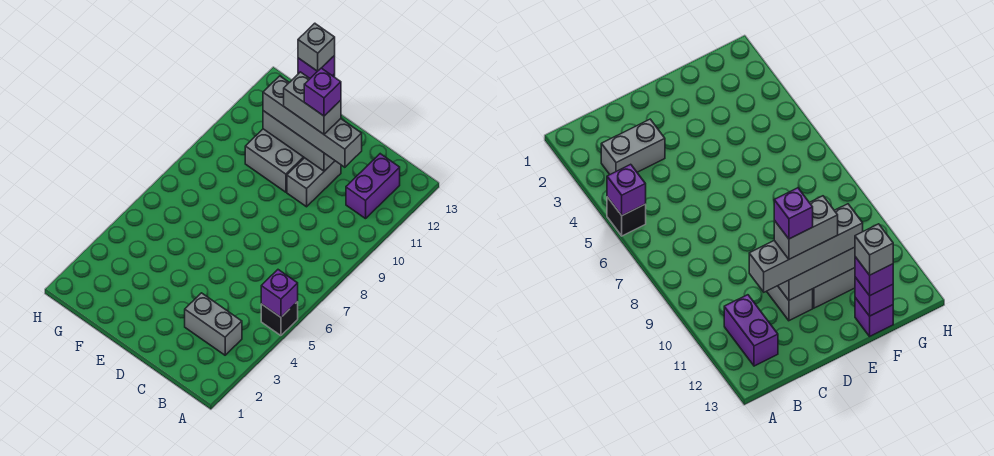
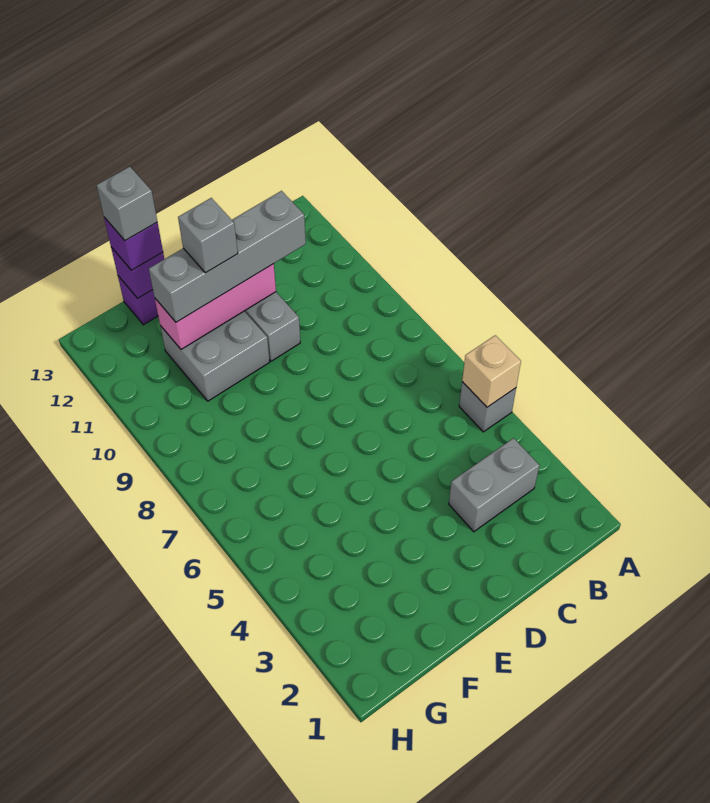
black 1x1 brick [261,302,298,336] -> grey 1x1 brick [459,382,516,432]
purple 1x1 brick [261,270,298,317] -> tan 1x1 brick [462,335,521,407]
purple 1x2 brick [346,154,400,219] -> none
grey 1x3 brick [263,111,335,171] -> pink 1x3 brick [155,264,276,349]
grey 1x2 brick [284,72,341,134] -> grey 1x1 brick [178,198,238,273]
purple 1x1 brick [304,68,341,116] -> none

